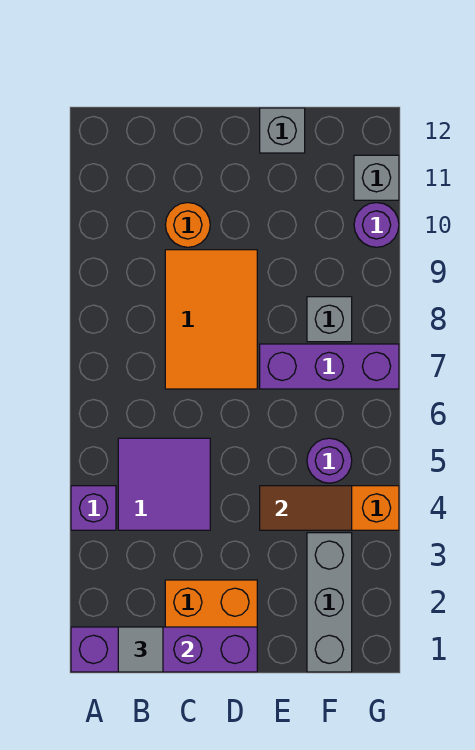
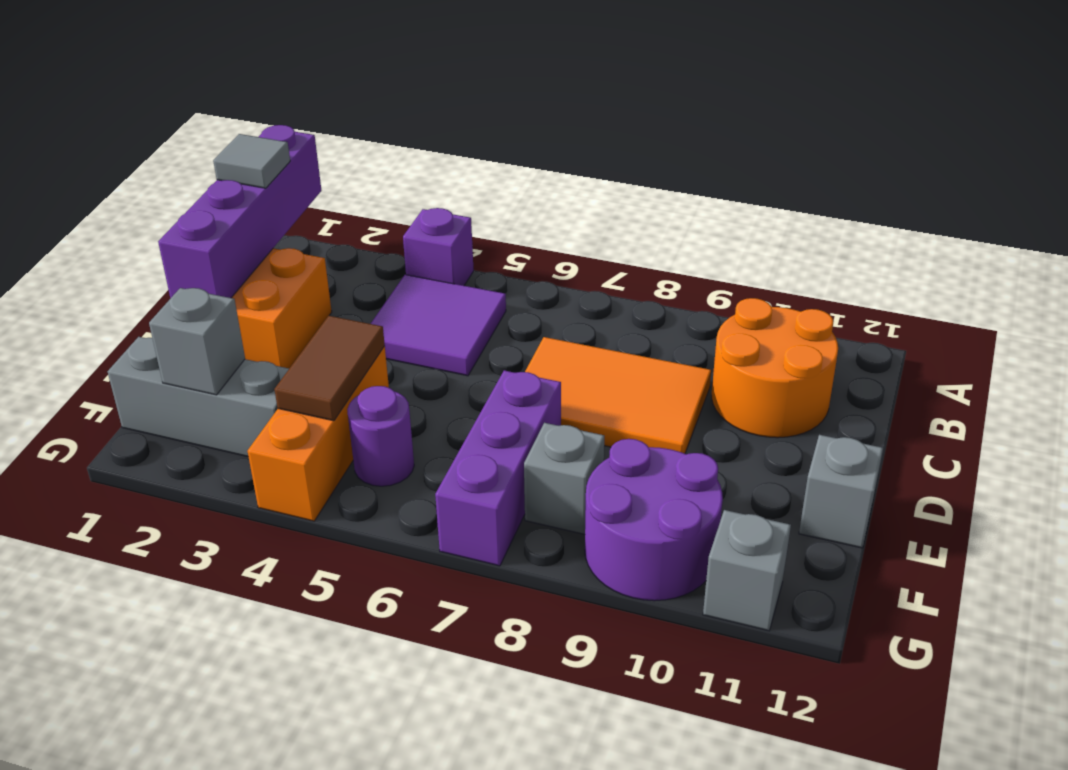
orange 1x1 round brick [165,203,210,247] -> orange 2x2 round brick [712,298,838,438]
none -> grey 1x1 brick [149,288,245,395]
purple 1x1 round brick [354,203,399,247] -> purple 2x2 round brick [585,439,723,601]

